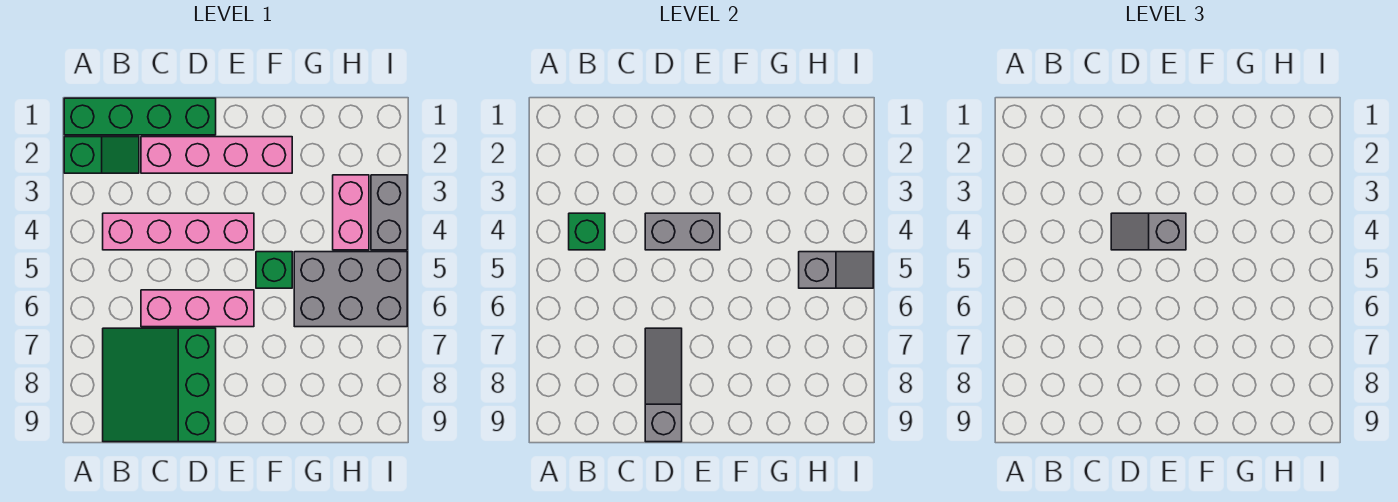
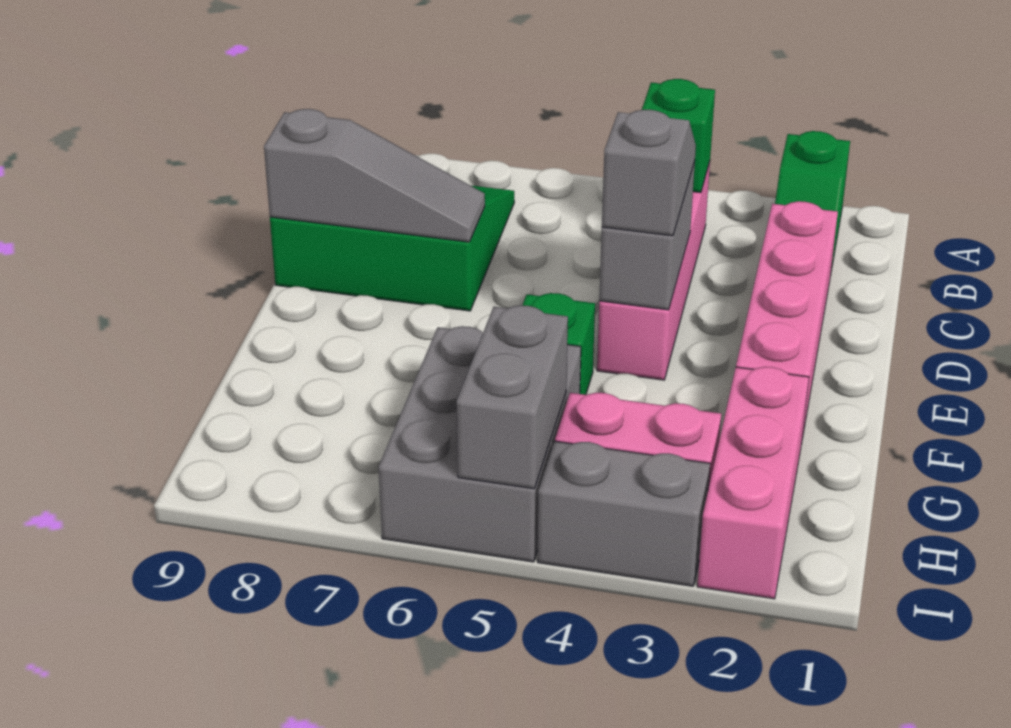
green 1x4 brick [64,98,216,135] -> none
pink 1x3 brick [141,290,254,327] -> pink 1x3 brick moved to [697,367,809,599]
grey 1x2 slope [799,252,873,288] -> grey 1x2 brick [457,305,568,489]

